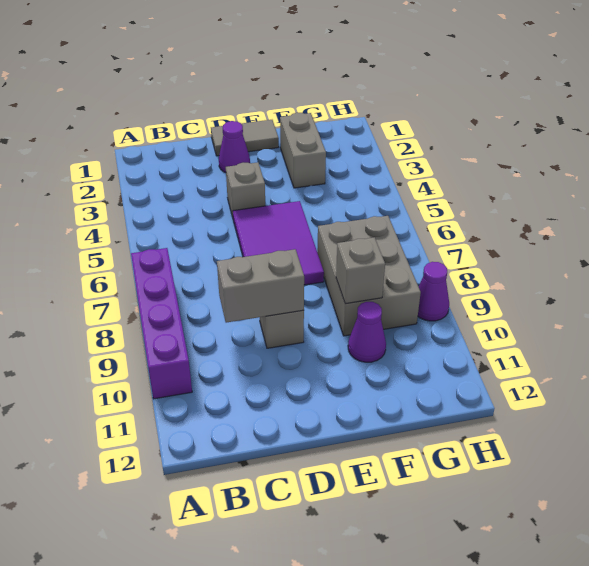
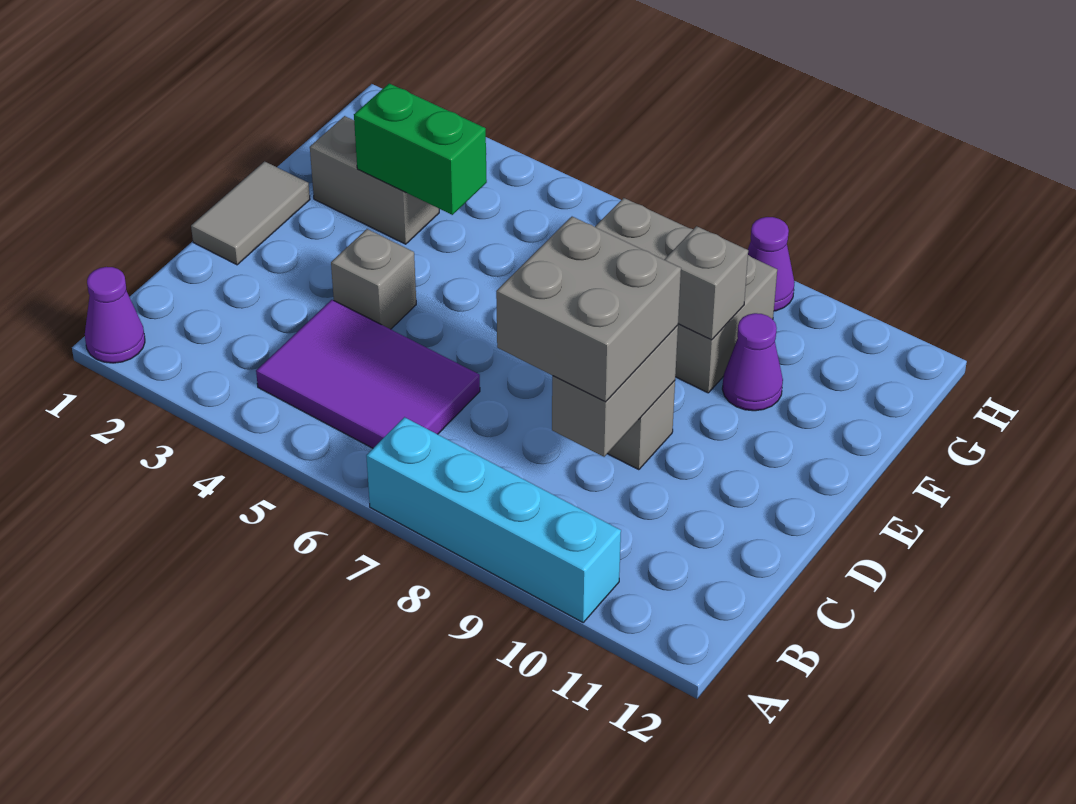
purple 1x4 brick [131,248,192,399] -> cyan 1x4 brick [366,417,621,622]
none -> grey 2x2 brick [496,217,681,402]
purple 1x1 cone [219,121,250,173] -> purple 1x1 cone moved to [85,267,145,363]
purple 2x3 tile [233,201,324,285] -> purple 2x3 tile moved to [256,300,480,448]
none -> green 1x2 brick [354,83,487,215]

